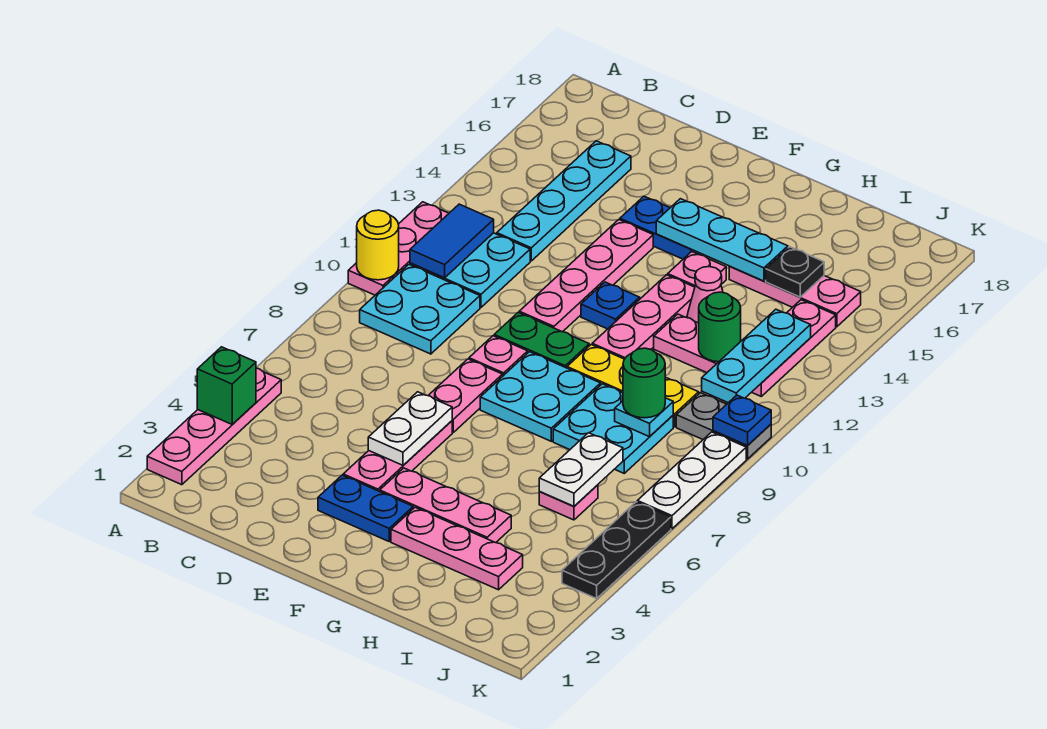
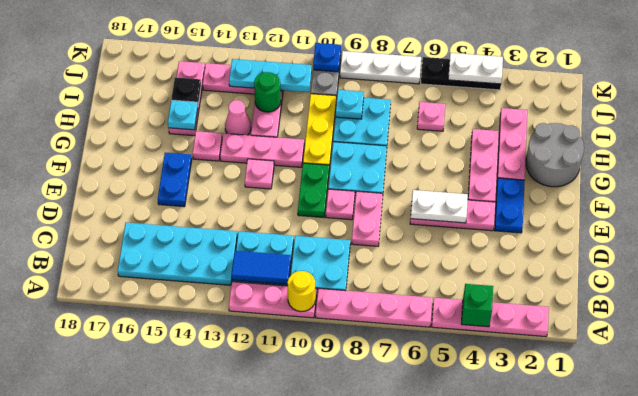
cyan 1x4 plate [497,141,631,261] -> cyan 2x4 plate [118,223,237,285]
pink 1x2 plate [428,359,503,432] -> pink 1x2 plate turned to [352,191,383,246]
pink 1x4 plate [519,220,653,332] -> pink 1x4 plate moved to [316,288,432,327]
blue 1x1 plate [581,282,640,329] -> pink 1x1 plate [245,159,274,189]
cyan 1x3 plate [656,199,788,281] -> cyan 1x1 plate [168,100,198,130]
none -> grey 2x2 round brick [526,123,584,187]
white 1x2 plate [539,433,623,506] -> white 1x2 plate moved to [448,53,503,84]
green 1x1 round brick [623,348,665,418] -> none

